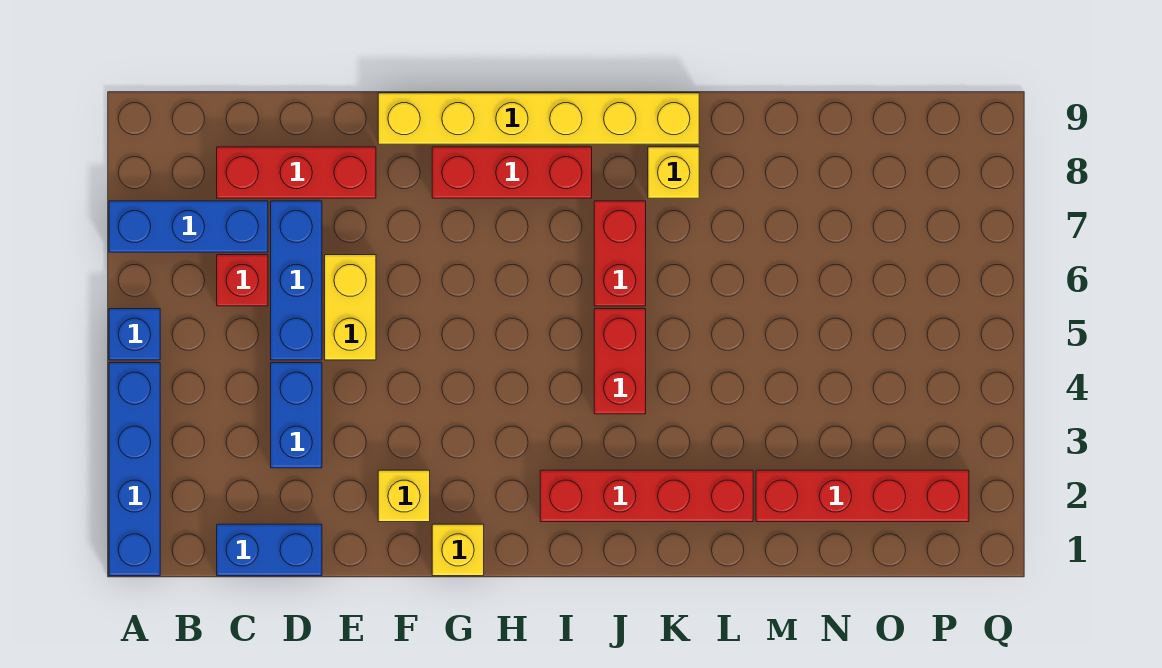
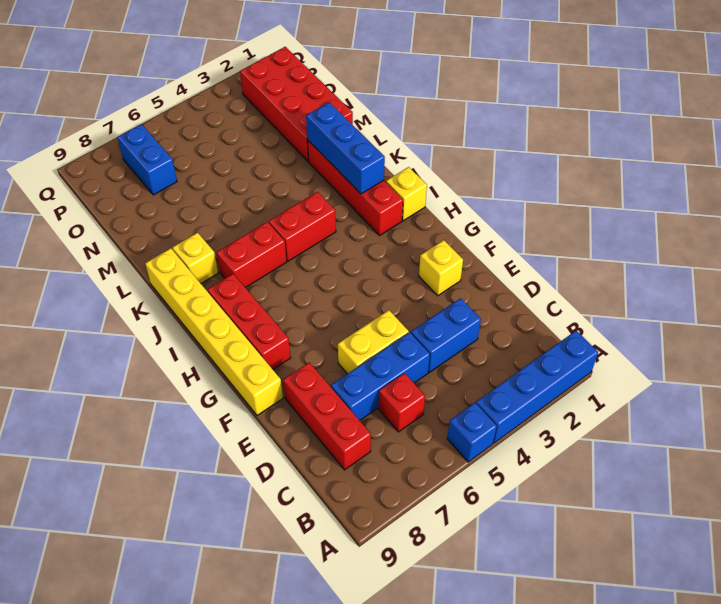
blue 1x3 brick [109,201,268,252] -> blue 1x3 brick moved to [306,102,385,194]
blue 1x2 brick [217,524,322,576] -> blue 1x2 brick moved to [117,124,177,195]
yellow 1x1 brick [432,524,484,576] -> yellow 1x1 brick moved to [386,167,427,221]
red 1x4 brick [756,470,969,522] -> red 2x4 brick [240,47,353,161]

